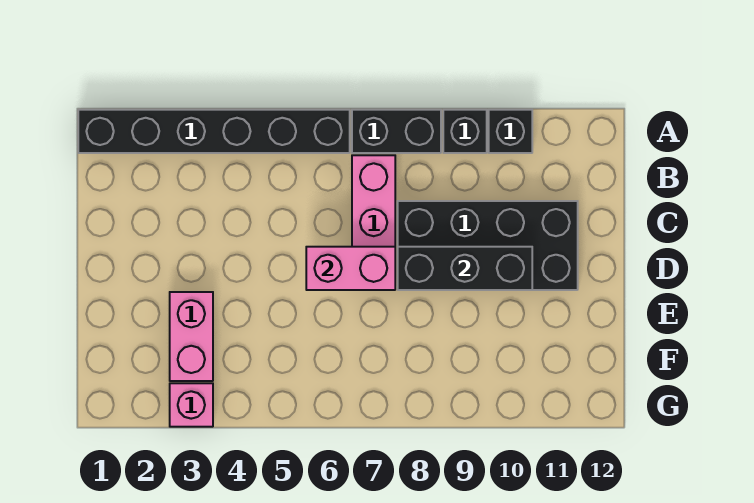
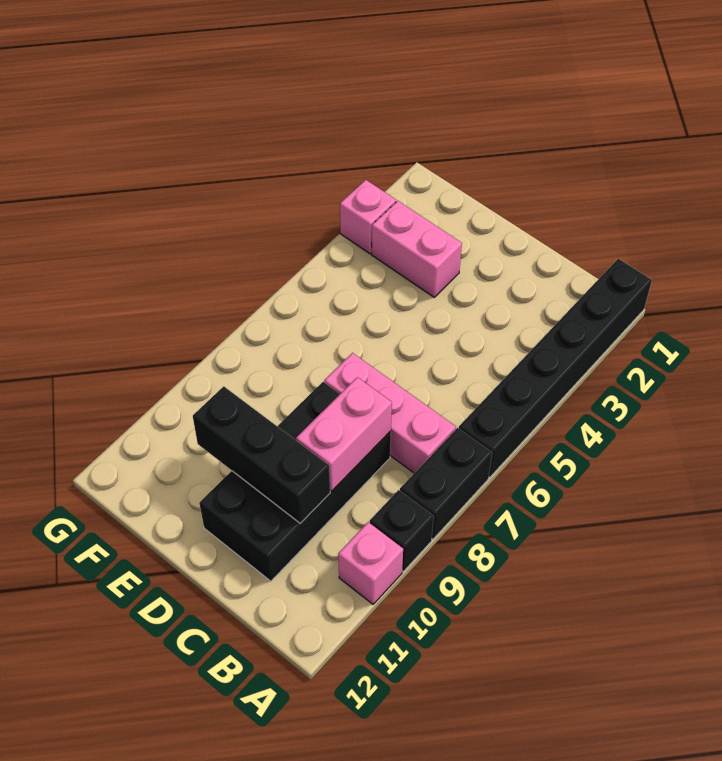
black 1x1 brick [489,110,532,153] -> pink 1x1 brick [338,522,403,604]
pink 1x2 brick [306,247,395,290] -> pink 1x2 brick moved to [296,377,392,491]
black 1x3 brick [398,247,532,290] -> black 1x3 brick turned to [193,386,330,523]

